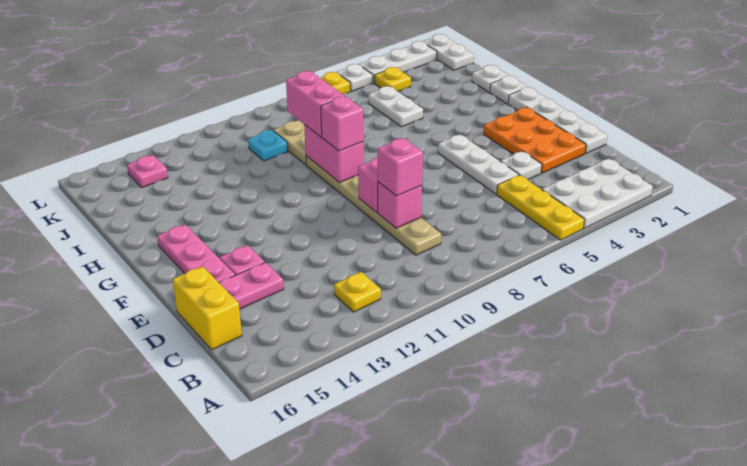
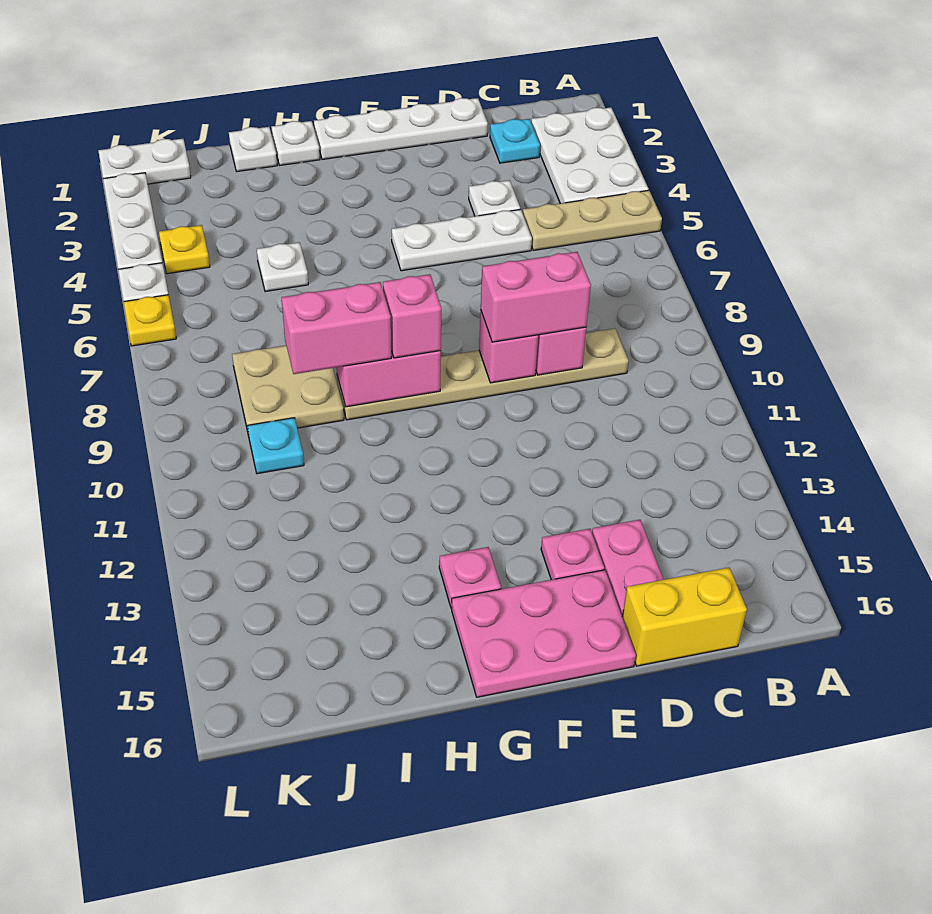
yellow 1x3 plate [497,175,585,240] -> tan 1x3 plate [523,190,662,250]
yellow 1x1 plate [334,272,381,312] -> none
none -> cyan 1x1 plate [490,119,540,163]
orange 2x3 plate [484,107,586,173] -> none
pink 1x1 brick [378,138,423,196] -> pink 1x2 brick [481,252,591,342]
pink 1x3 plate [157,225,235,282] -> pink 2x3 plate [452,570,636,697]
white 1x2 plate [368,86,423,127] -> white 1x1 plate [257,242,308,292]
pink 1x1 plate [127,155,168,188] -> pink 1x1 plate moved to [439,547,501,608]

